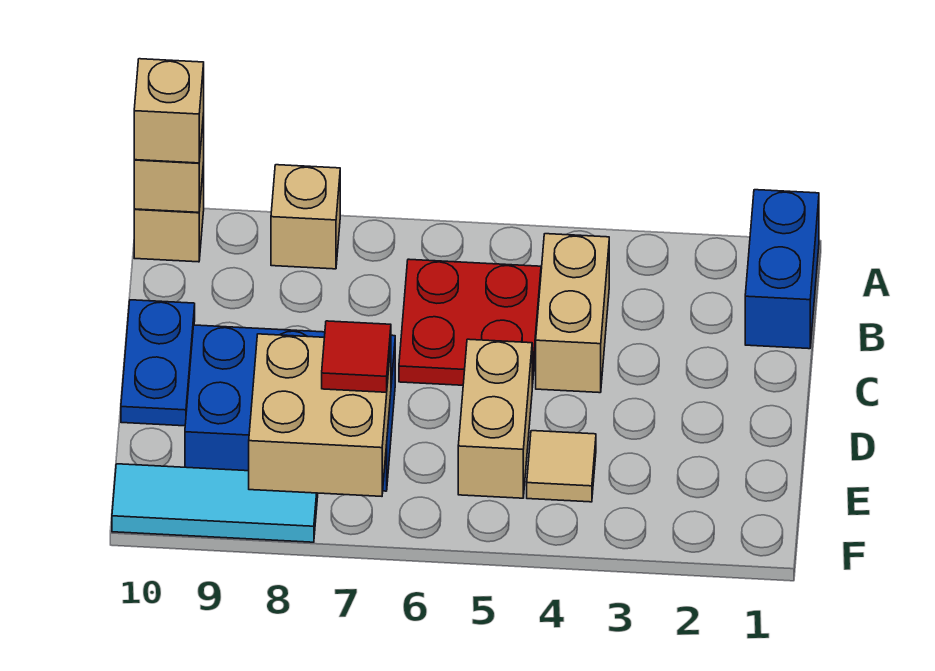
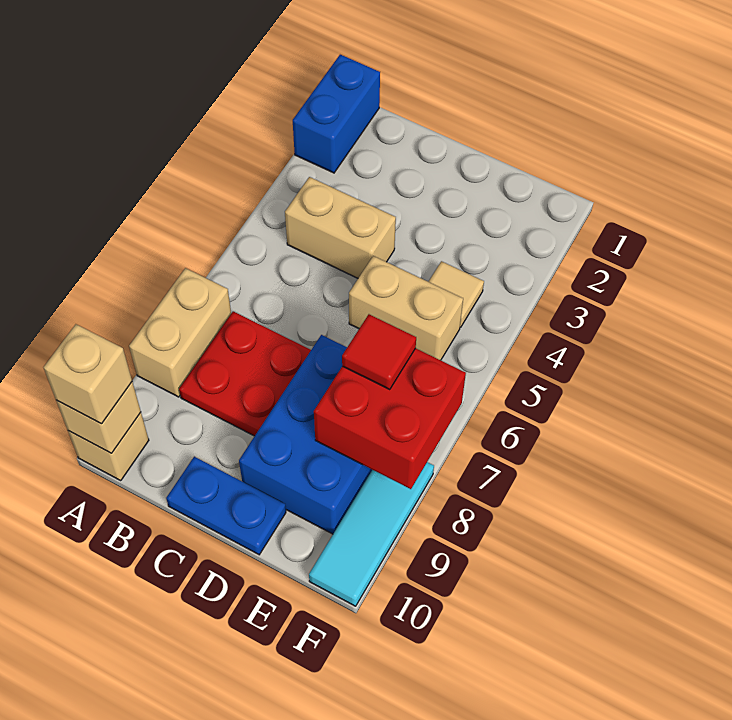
blue 1x2 brick [745,190,819,349] -> blue 1x2 brick turned to [293,55,380,173]
tan 1x1 brick [271,165,340,269] -> tan 1x2 brick [129,268,231,397]
red 2x2 plate [399,259,541,387] -> red 2x2 plate moved to [179,311,311,436]
tan 2x2 brick [249,334,391,496] -> red 2x2 brick [314,348,466,489]

